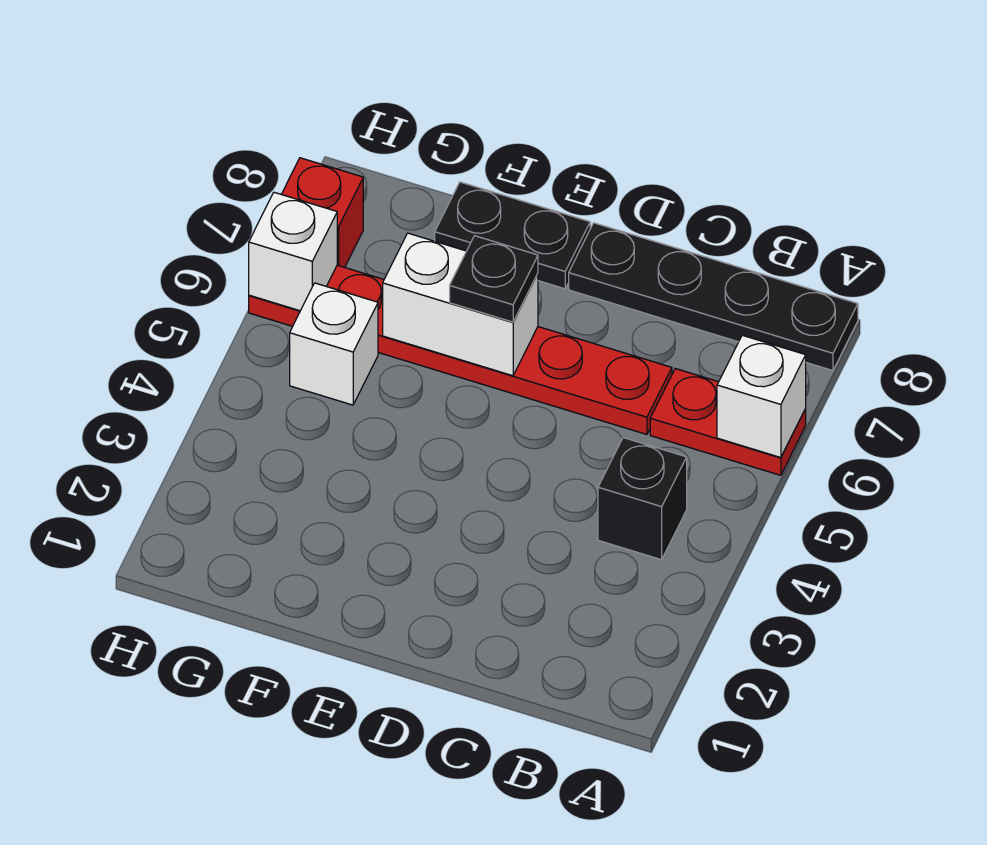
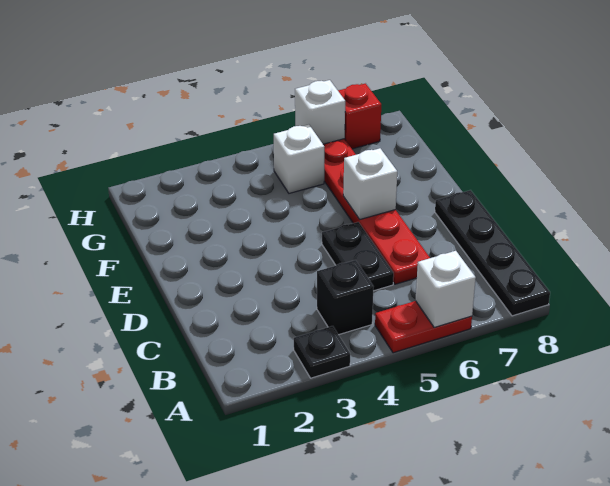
red 1x2 plate [650,369,806,475] -> red 1x2 plate turned to [375,301,472,353]
white 1x2 brick [383,233,538,376] -> white 1x1 brick [343,148,397,219]
black 1x1 plate [450,236,538,322] -> black 1x1 plate moved to [294,326,350,378]
black 1x2 plate [435,182,590,289] -> black 1x2 plate moved to [322,222,394,291]

